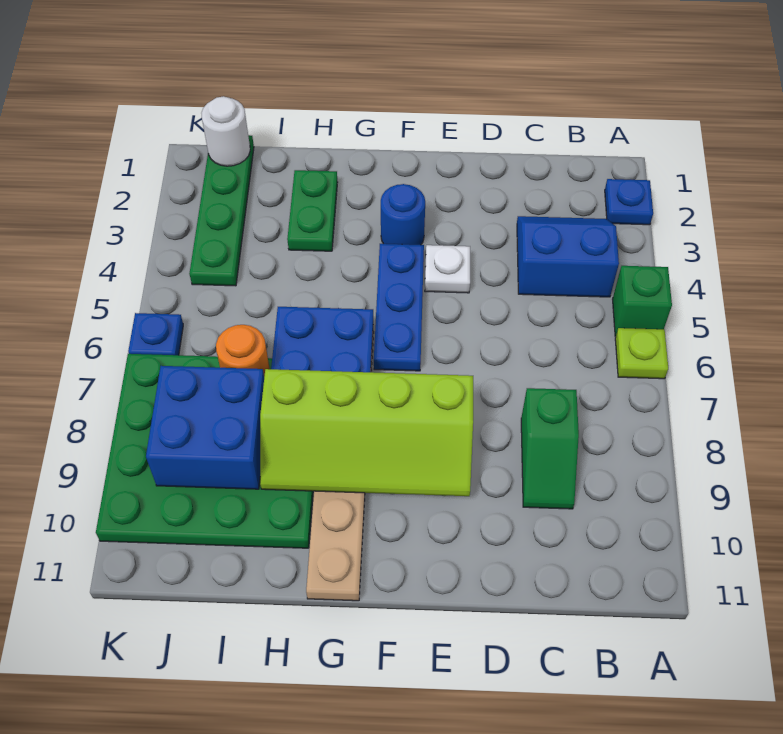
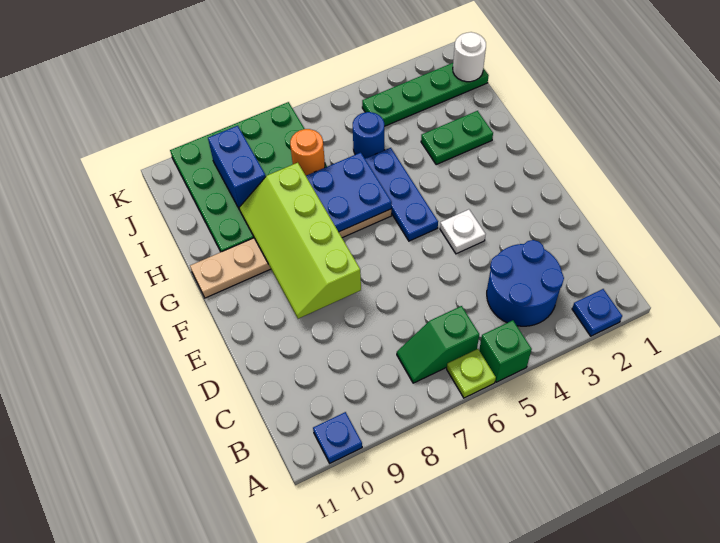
blue 2x2 slope [517,216,619,297] -> blue 2x2 round brick [487,240,564,326]
green 1x2 slope [521,388,579,509] -> green 1x2 slope moved to [397,306,479,383]
blue 1x1 round brick [381,184,425,245] -> blue 1x1 round brick moved to [353,112,384,158]
blue 1x3 plate [374,244,424,371] -> blue 1x3 plate turned to [365,148,438,241]
blue 2x2 brick [146,366,264,489] -> blue 1x2 brick [208,126,266,210]
blue 1x1 plate [128,313,183,355] -> blue 1x1 plate moved to [313,412,362,463]

